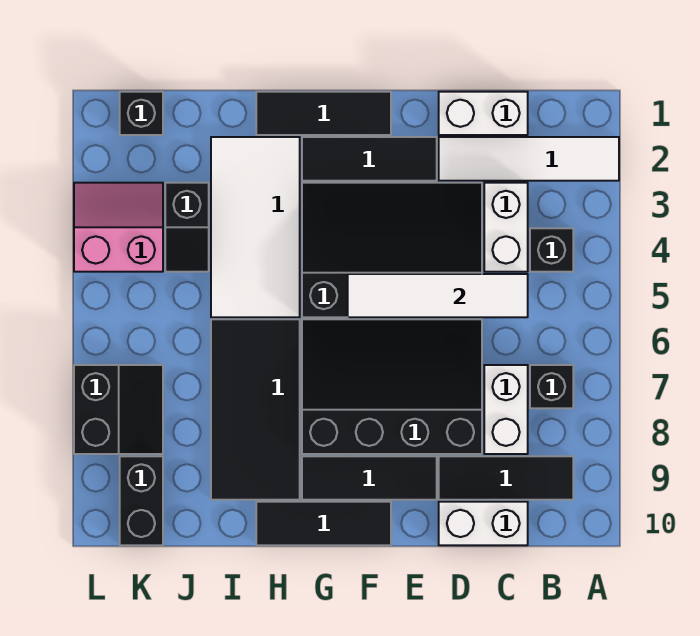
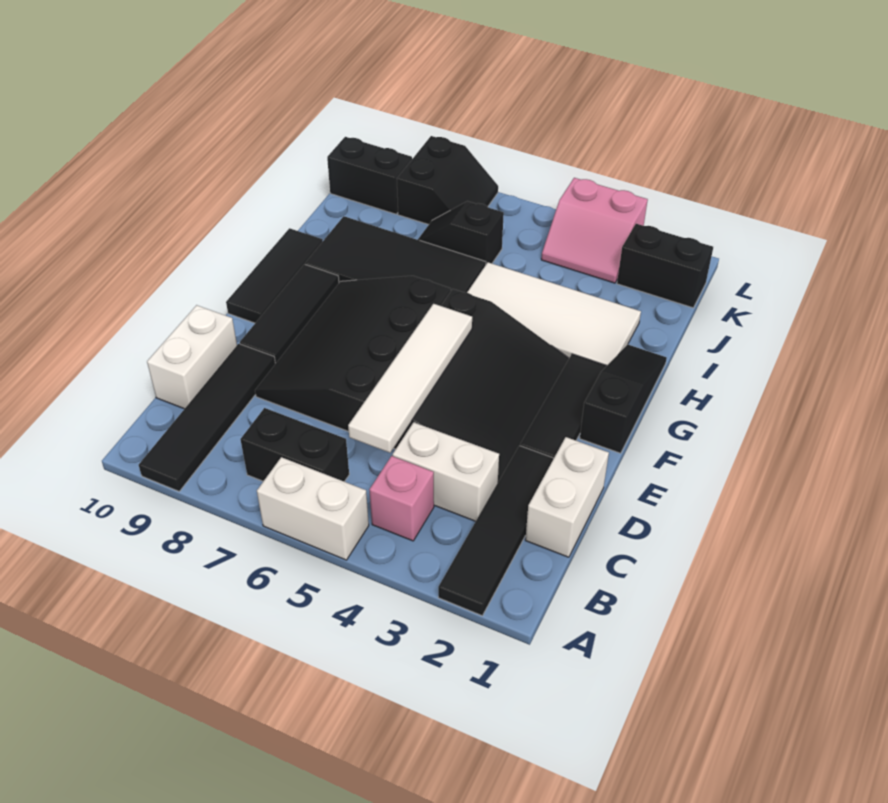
white 1x4 tile [439,137,619,181] -> black 1x4 tile [438,446,554,616]
black 1x1 brick [530,228,573,272] -> pink 1x1 brick [369,456,434,541]
black 1x1 brick [530,365,573,408] -> black 1x2 brick [240,408,349,482]
black 1x3 tile [439,456,573,500] -> black 1x4 tile [139,344,275,491]
white 1x2 brick [484,365,528,454] -> white 1x2 brick moved to [257,457,369,560]
black 3x4 slope [302,319,482,454] -> black 3x4 slope turned to [255,276,451,432]
black 1x3 tile [256,92,391,135] -> black 1x3 slope [580,344,667,453]
black 1x2 slope [165,183,209,272] -> black 1x2 slope moved to [418,201,504,264]
black 1x1 brick [120,92,163,135] -> black 1x2 brick [617,224,713,308]
pink 2x2 slope [74,183,163,272] -> pink 2x2 slope turned to [541,178,648,283]
black 2x2 slope [74,365,163,454] -> black 2x2 slope turned to [397,136,498,225]

